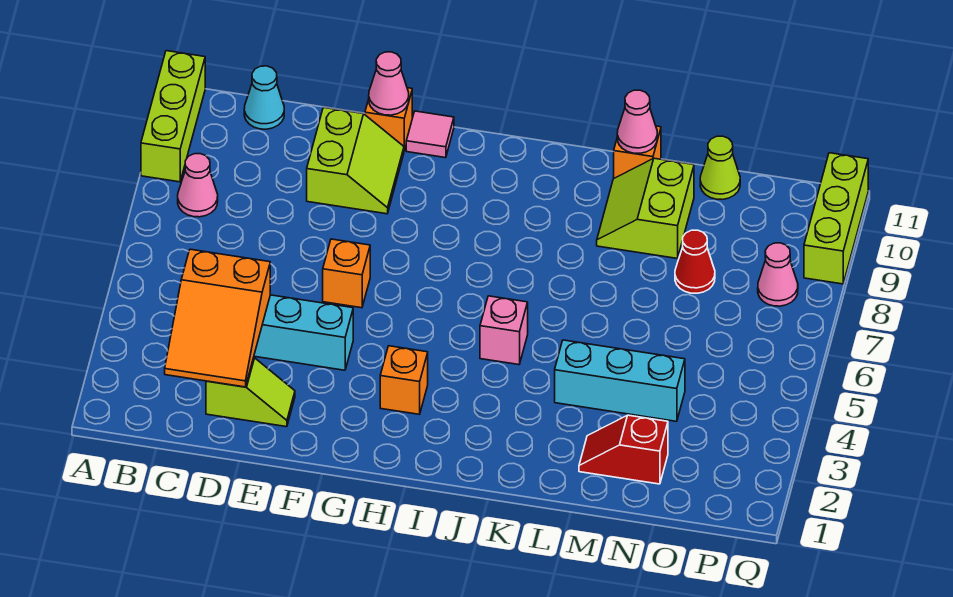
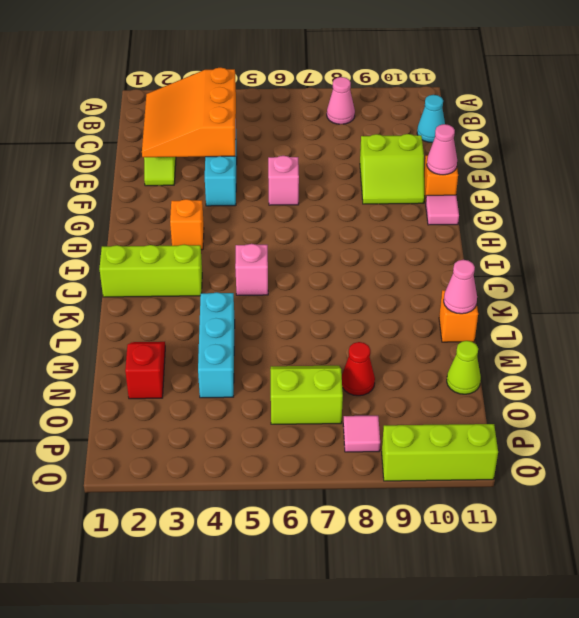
lime 1x3 brick [141,51,205,182] -> lime 1x3 brick moved to [99,245,202,297]
orange 2x3 slope [165,249,270,387] -> orange 3x3 slope [142,68,236,157]
orange 1x1 brick [323,239,370,308] -> pink 1x1 brick [268,156,299,205]
lime 2x2 slope [597,158,694,258] -> lime 2x2 slope moved to [270,366,343,424]
pink 1x1 cone [758,243,798,306] -> pink 1x1 tile [343,416,380,452]

